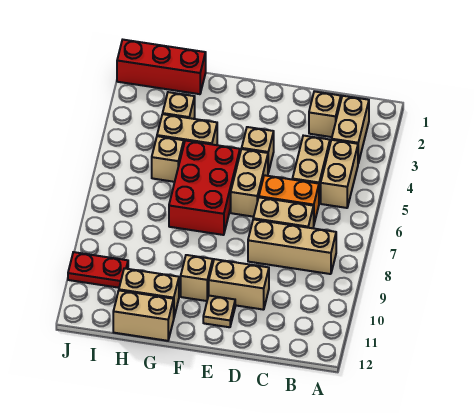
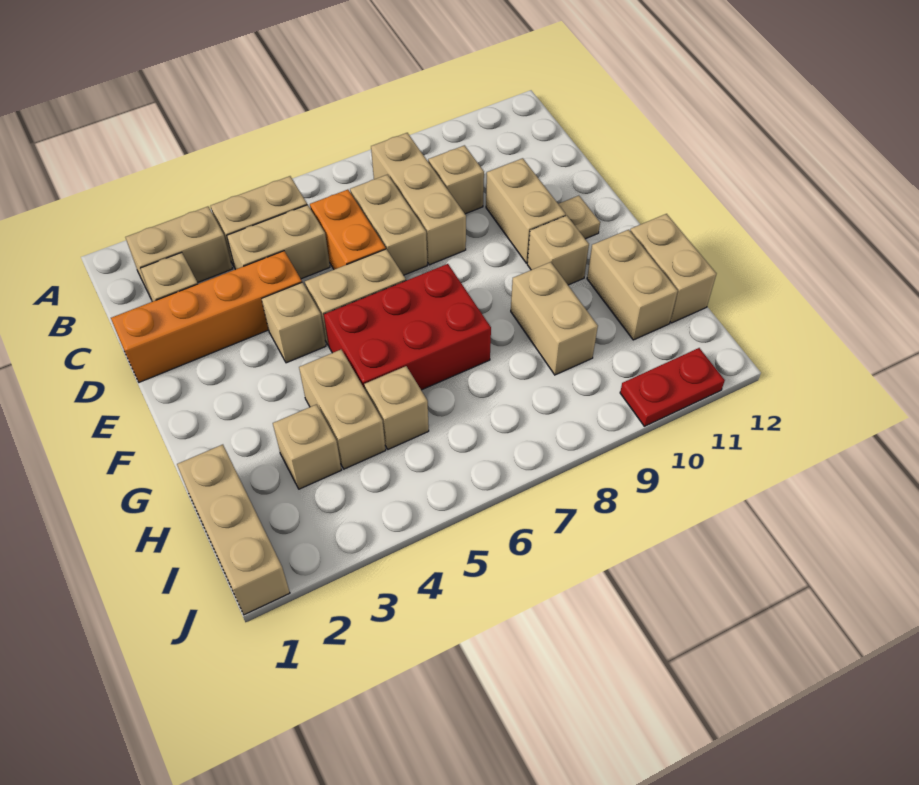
none -> tan 1x1 brick [428,145,484,214]
none -> orange 1x4 brick [111,251,302,382]
none -> tan 1x2 brick [511,262,598,375]
red 1x3 brick [117,40,206,94] -> tan 1x3 brick [177,445,290,615]
red 1x2 plate [68,252,128,288] -> red 1x2 plate turned to [620,348,725,426]

